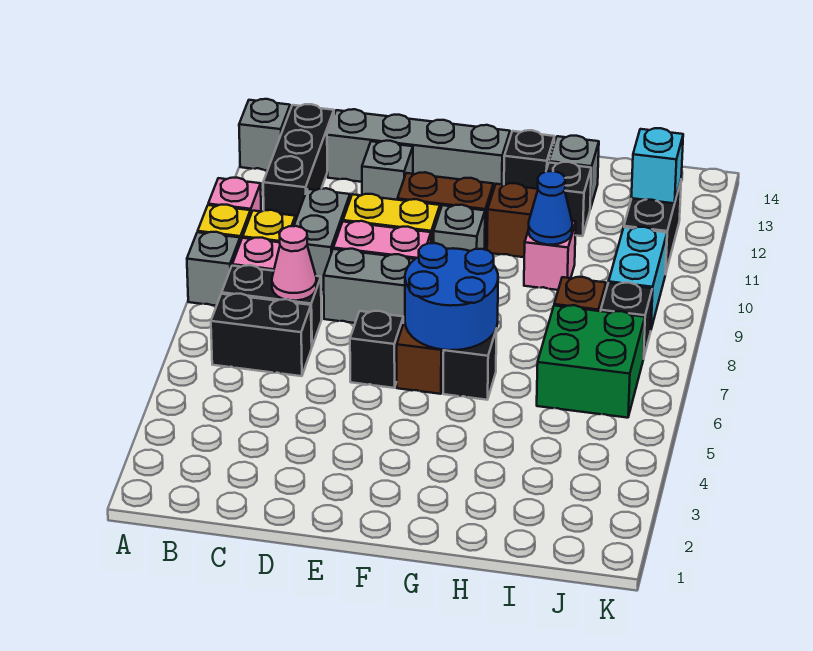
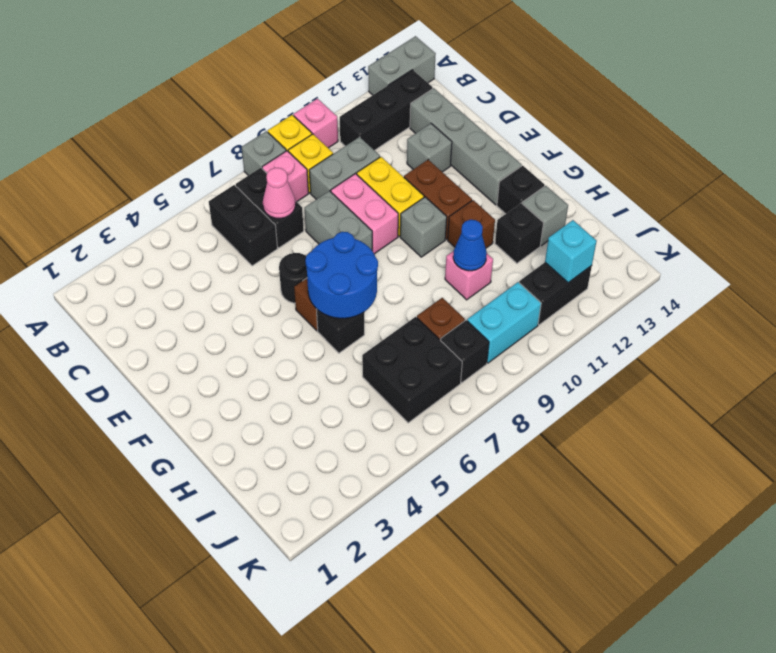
grey 1x1 brick [239,99,290,170] -> grey 1x2 brick [368,36,436,95]
black 1x1 brick [350,311,403,388] -> black 1x1 round brick [279,253,307,303]
green 2x2 brick [537,305,645,418] -> black 2x2 brick [362,317,462,423]

